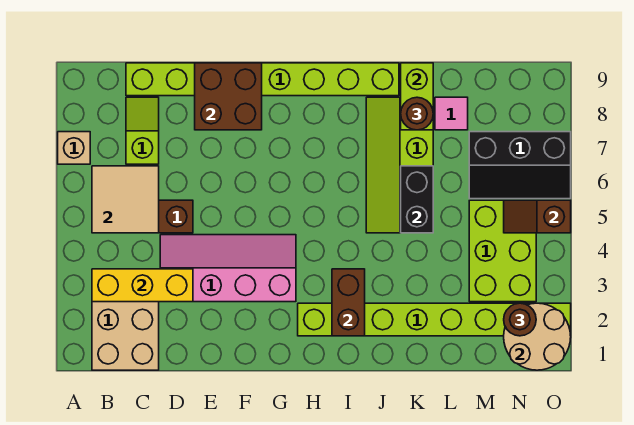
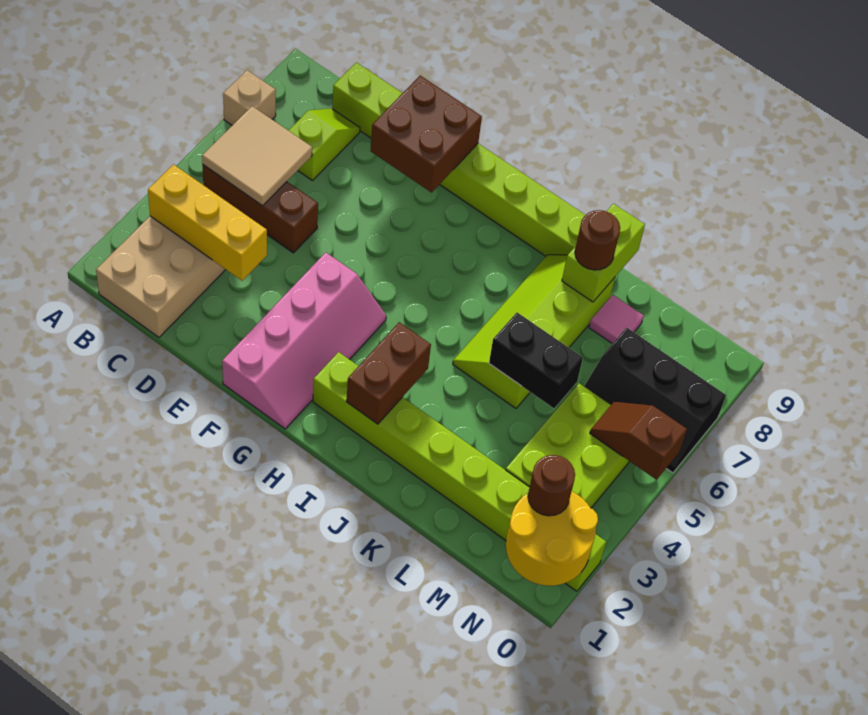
pink 2x4 slope [160,235,296,302] -> pink 2x4 slope turned to [222,252,386,429]
black 1x2 brick [401,166,433,233] -> black 1x2 brick turned to [489,313,583,408]
tan 2x2 round brick [504,303,571,370] -> yellow 2x2 round brick [506,492,598,586]

